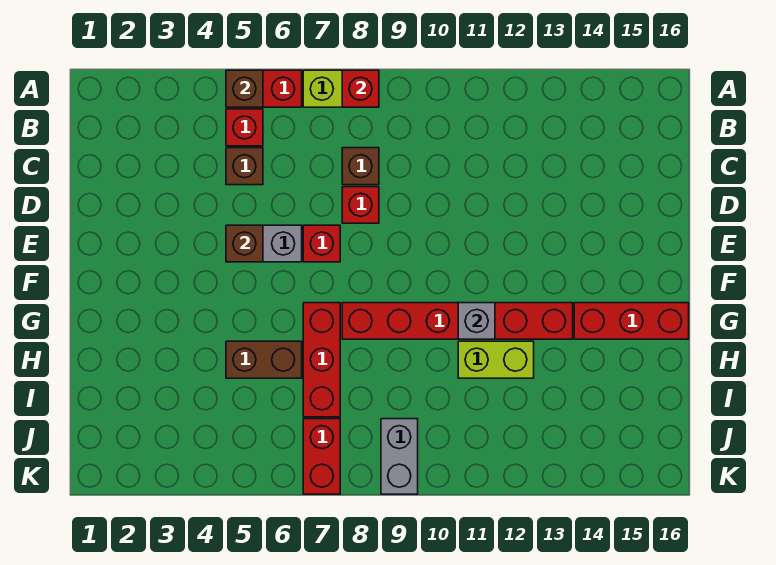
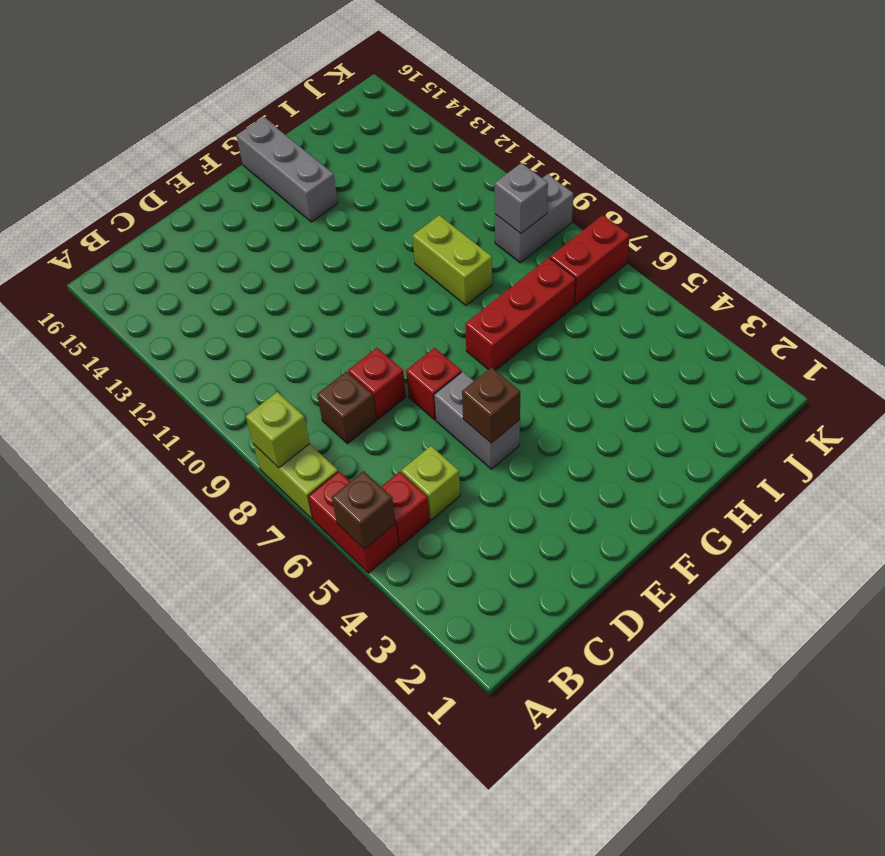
red 1x1 brick [342,70,379,107] -> lime 1x1 brick [246,392,310,468]
brown 1x1 brick [226,148,263,185] -> lime 1x1 brick [401,446,460,520]
red 1x6 brick [342,303,573,339] -> none
grey 1x1 brick [458,303,495,339] -> grey 1x1 brick moved to [495,163,548,233]
red 1x3 brick [574,303,689,339] -> grey 1x3 brick [236,117,338,222]
brown 1x2 brick [226,341,302,378] -> none
lime 1x2 brick [458,341,534,378] -> lime 1x2 brick moved to [413,215,492,305]

